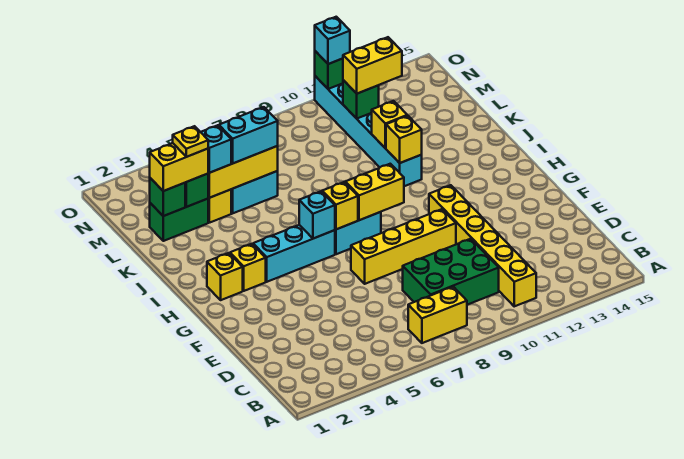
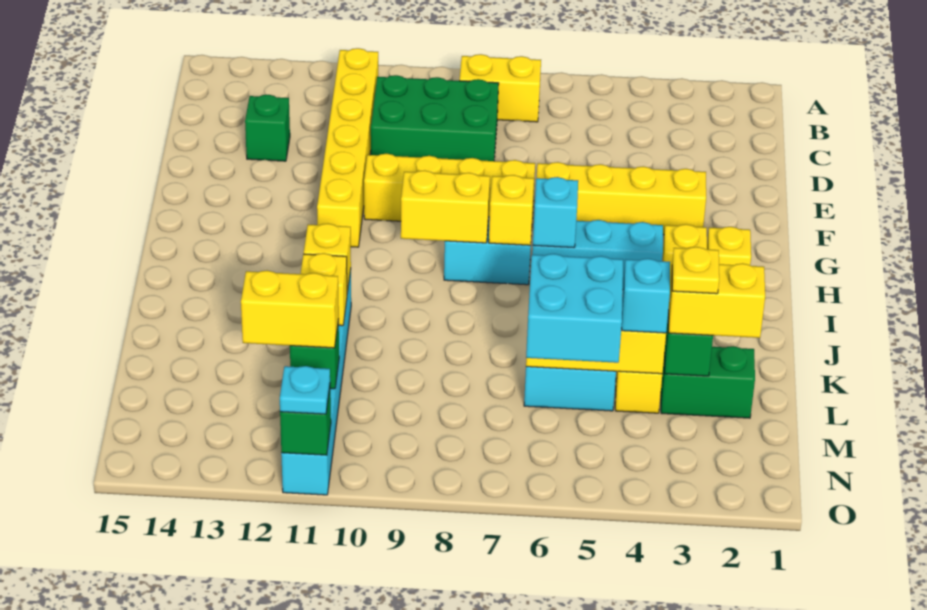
none -> yellow 1x4 brick [537,162,706,235]
green 1x1 brick [150,178,185,216] -> green 1x1 brick moved to [245,95,290,161]
cyan 1x2 brick [219,107,278,164] -> cyan 2x2 brick [526,254,623,363]
cyan 1x1 brick [315,17,350,64] -> cyan 1x1 plate [280,366,330,414]

